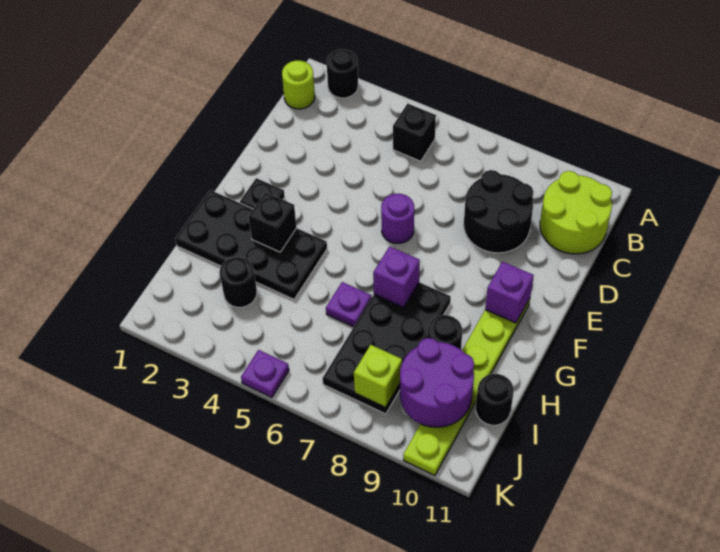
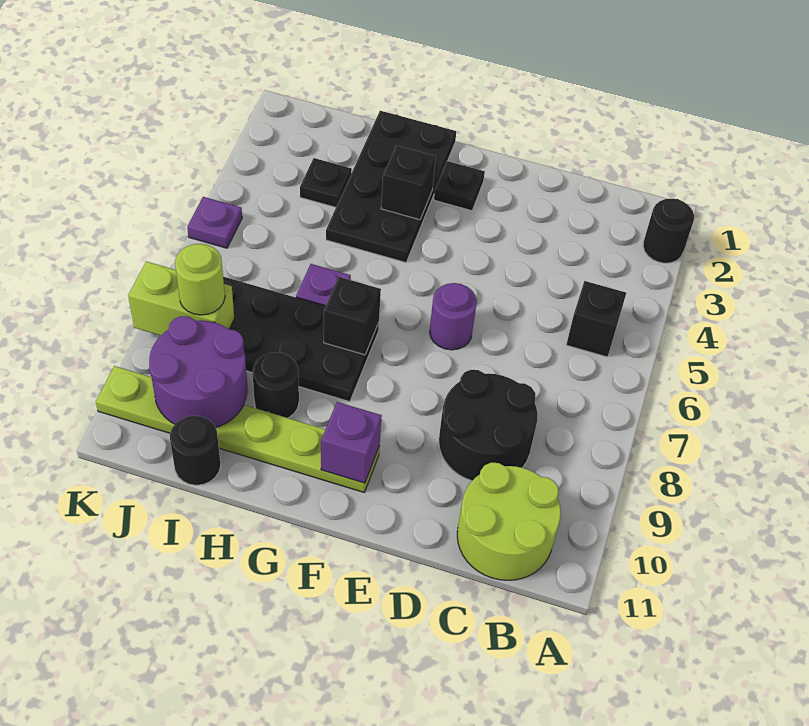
lime 1x1 round brick [282,60,315,109] -> lime 1x1 round brick moved to [175,244,225,315]
purple 1x1 brick [373,246,420,307] -> black 1x1 brick [324,277,381,355]
black 1x1 round brick [220,257,257,307] -> black 1x1 plate [300,158,352,207]
lime 1x1 brick [354,345,402,407] -> lime 1x2 brick [128,261,234,336]

